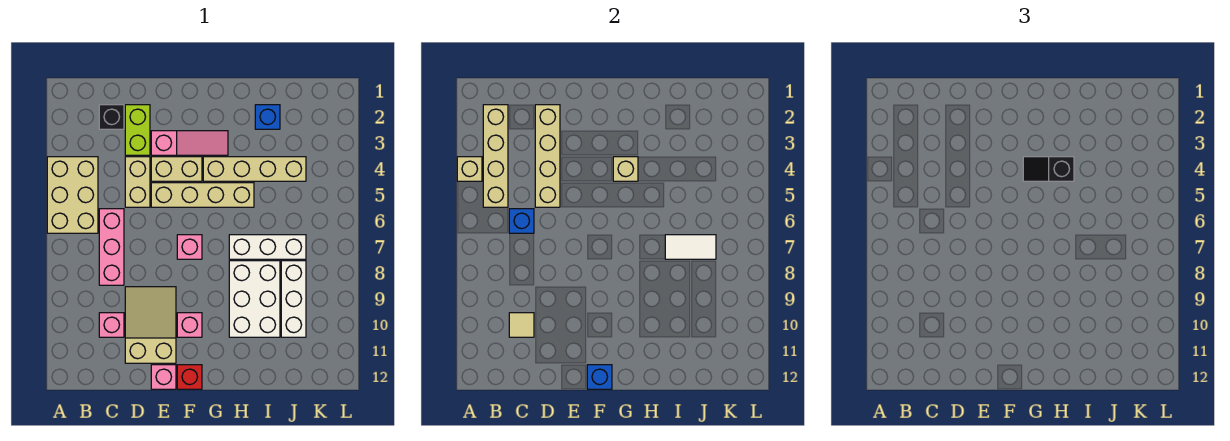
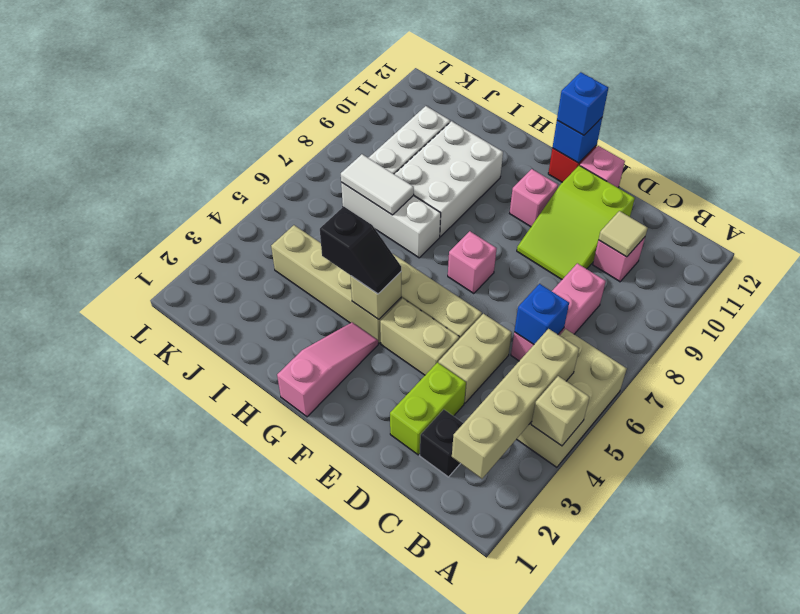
tan 1x4 brick [535,105,560,207] -> none
tan 2x3 slope [125,287,176,363] -> lime 2x3 slope [517,165,635,279]
pink 1x3 slope [151,131,228,155] -> pink 1x3 slope turned to [277,322,378,417]
blue 1x1 brick [255,105,280,129] -> blue 1x1 brick moved to [557,72,608,135]

